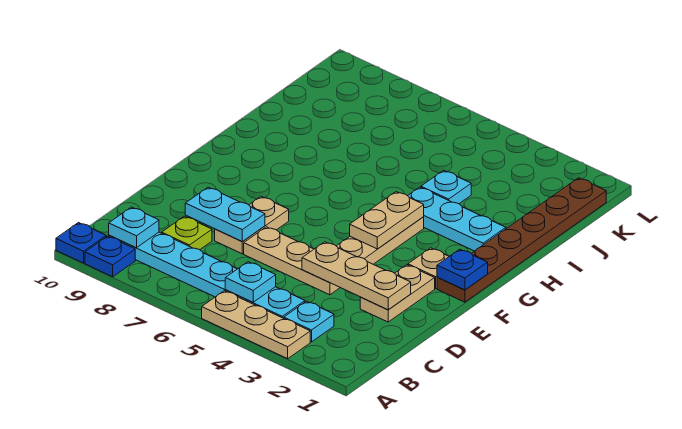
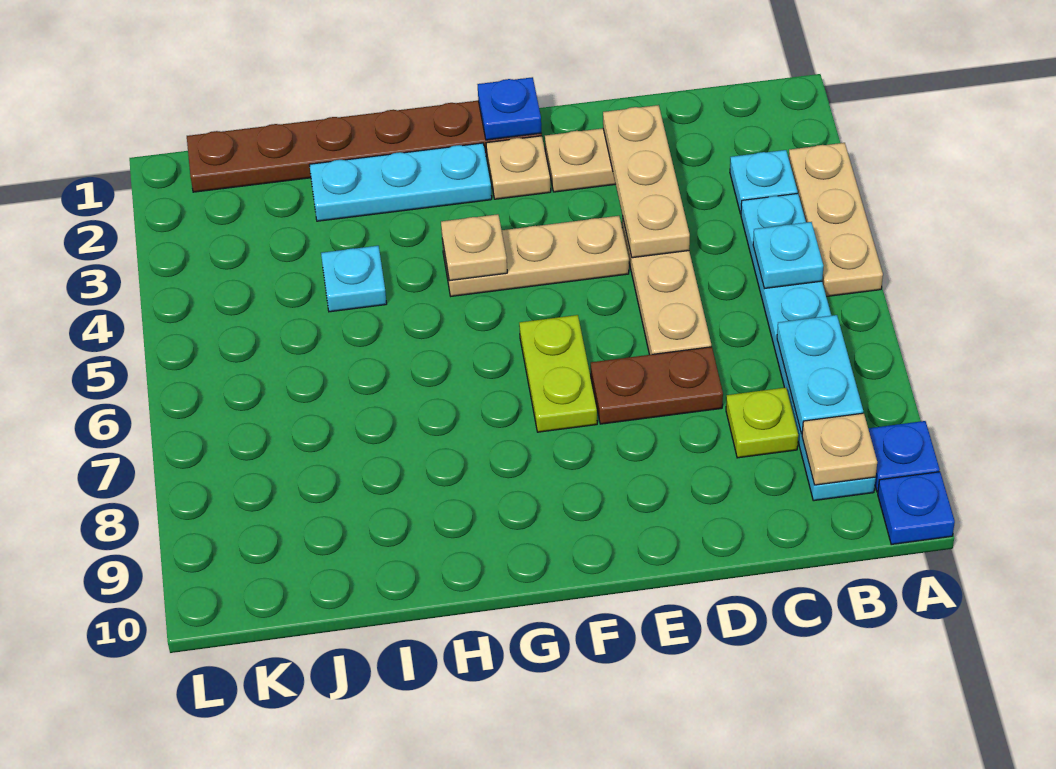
cyan 1x1 plate [109,207,159,248] -> tan 1x1 plate [802,413,877,485]
tan 1x2 plate [215,197,289,254] -> brown 1x2 plate [591,347,723,424]
cyan 1x2 plate [185,187,265,242] -> cyan 1x2 plate moved to [777,315,863,434]
tan 1x2 plate [350,192,424,249] -> tan 1x1 plate [441,214,507,281]
none -> lime 1x2 plate [519,315,597,432]
cyan 1x3 plate [408,187,506,251] -> cyan 1x3 plate turned to [310,143,492,221]

